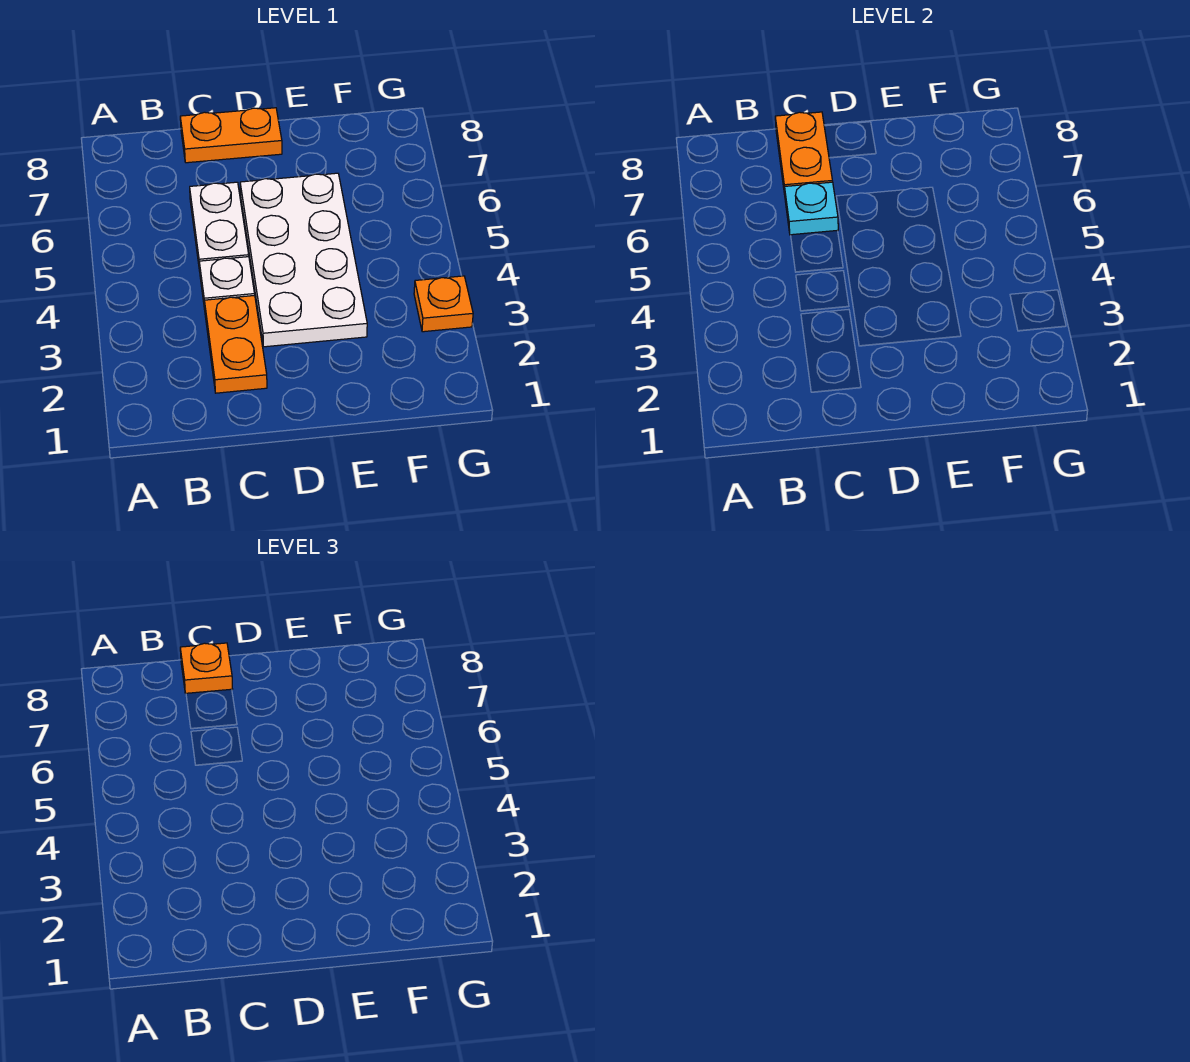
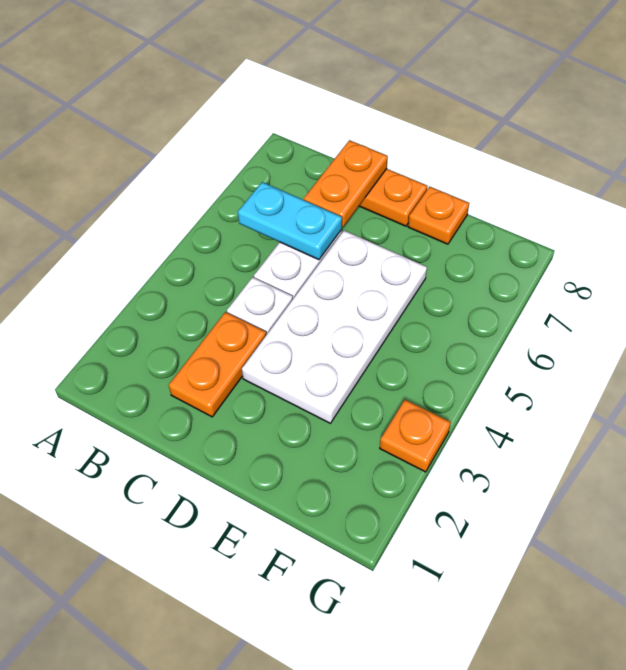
cyan 1x1 plate [785,182,838,235] -> cyan 1x2 plate [238,182,342,260]
orange 1x1 plate [180,643,232,693] -> orange 1x1 plate moved to [408,187,469,244]

